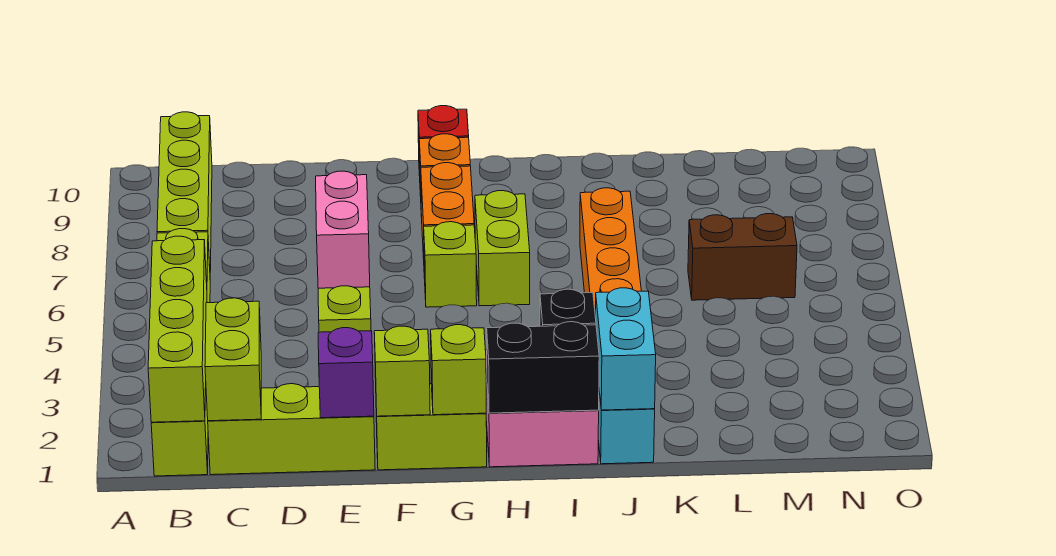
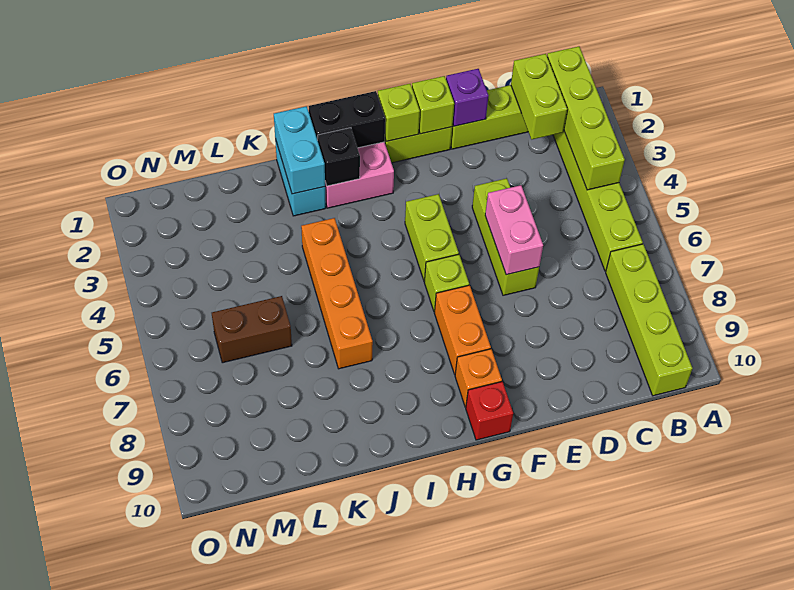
lime 1x2 brick [475,191,530,306] -> lime 1x2 brick moved to [405,194,459,281]

